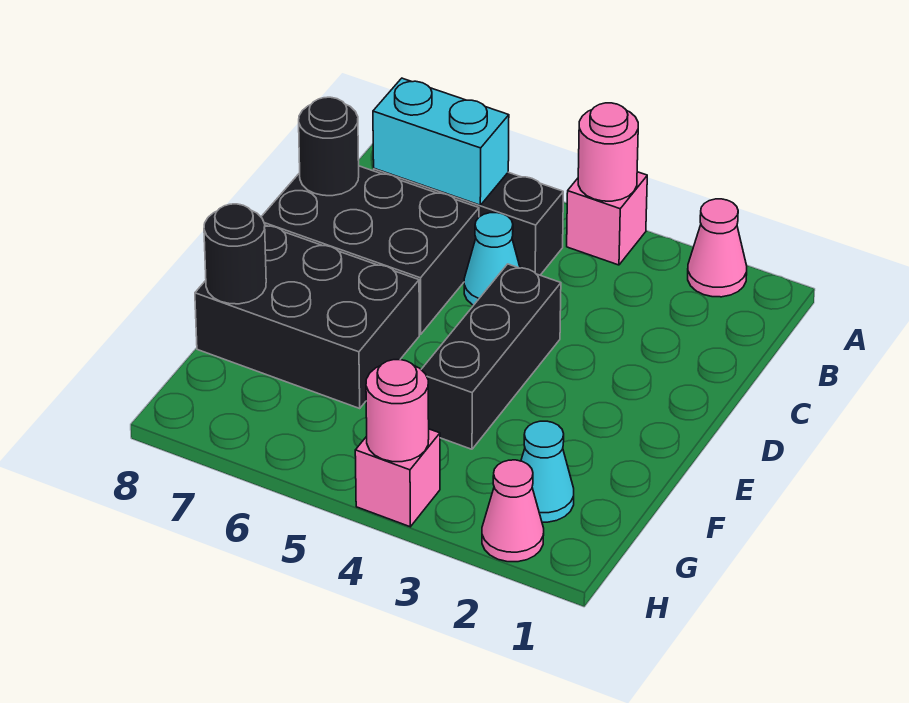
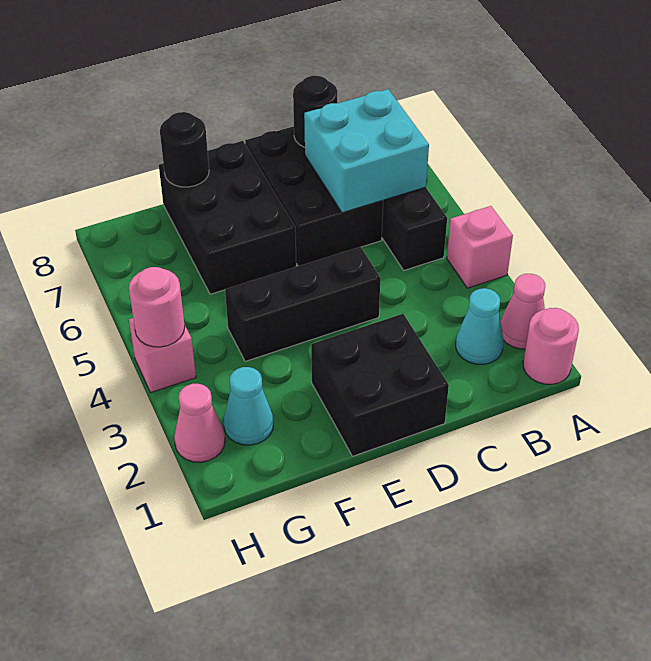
pink 1x1 round brick [578,103,638,201] -> pink 1x1 round brick moved to [523,308,579,384]
cyan 1x2 brick [373,78,509,205] -> cyan 2x2 brick [304,89,429,213]
cyan 1x1 cone [464,213,520,305] -> cyan 1x1 cone moved to [456,288,503,364]
none -> black 2x2 brick [311,314,449,456]

